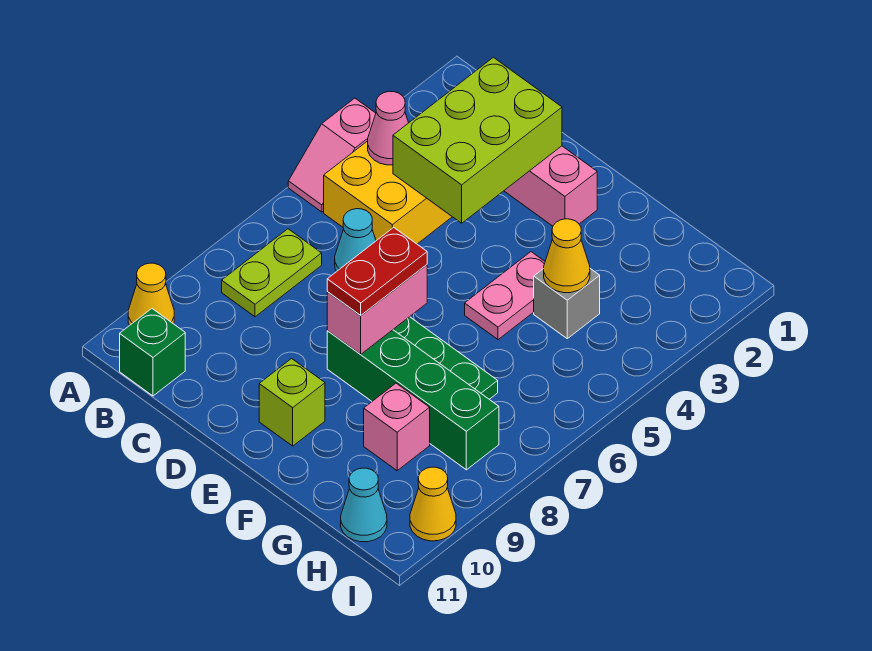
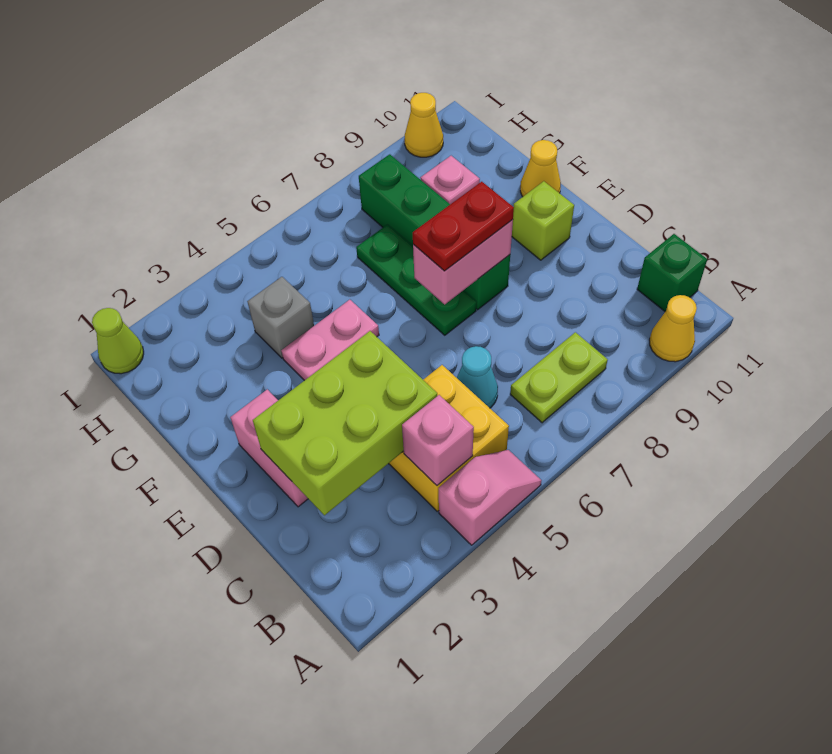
pink 1x1 cone [368,91,409,165] -> pink 1x1 brick [402,395,474,485]
yellow 1x1 cone [544,219,590,293] -> yellow 1x1 cone moved to [520,140,561,197]
cyan 1x1 cone [341,468,387,542] -> none
none -> lime 1x1 cone [92,308,144,374]

